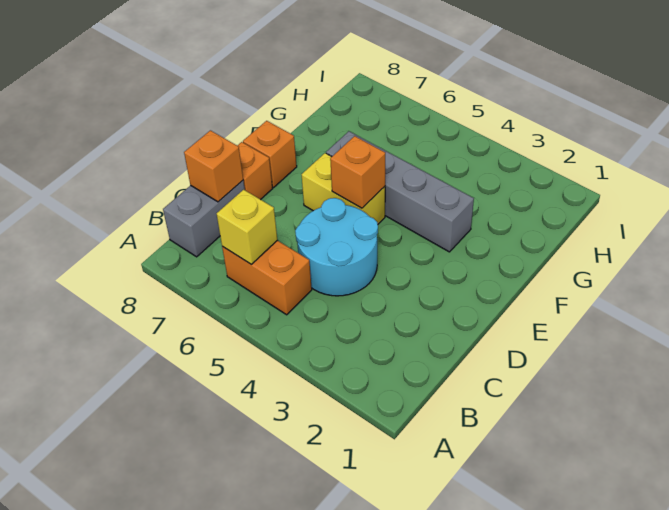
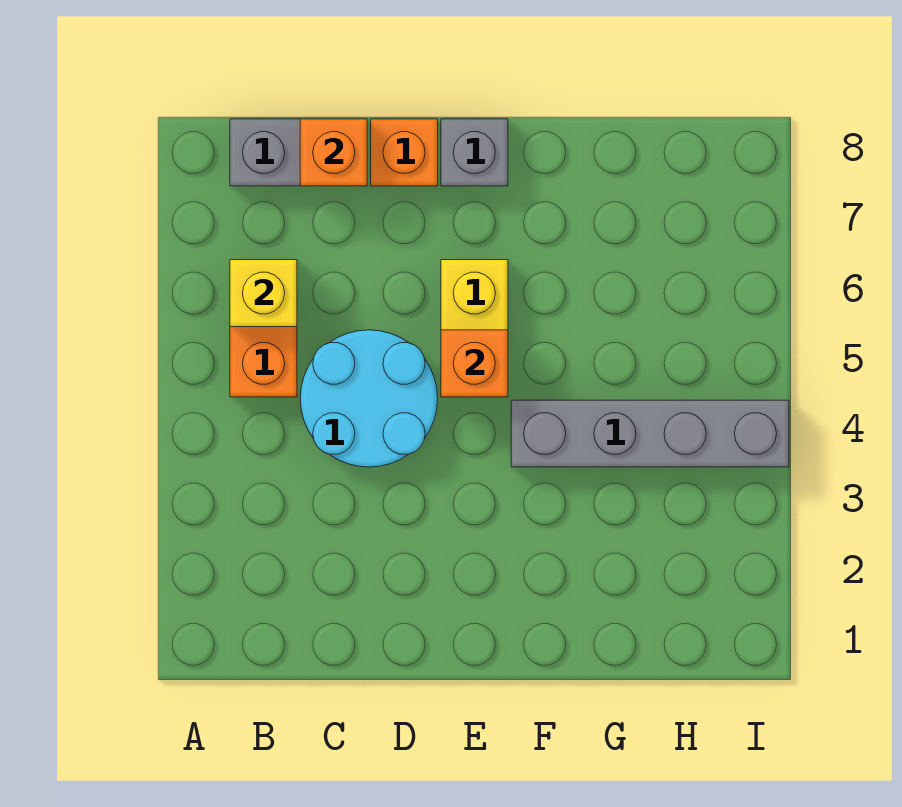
orange 1x1 brick [243,121,297,187] -> grey 1x1 brick [441,119,508,186]
grey 1x4 brick [326,131,474,252] -> grey 1x4 brick turned to [511,400,789,467]

